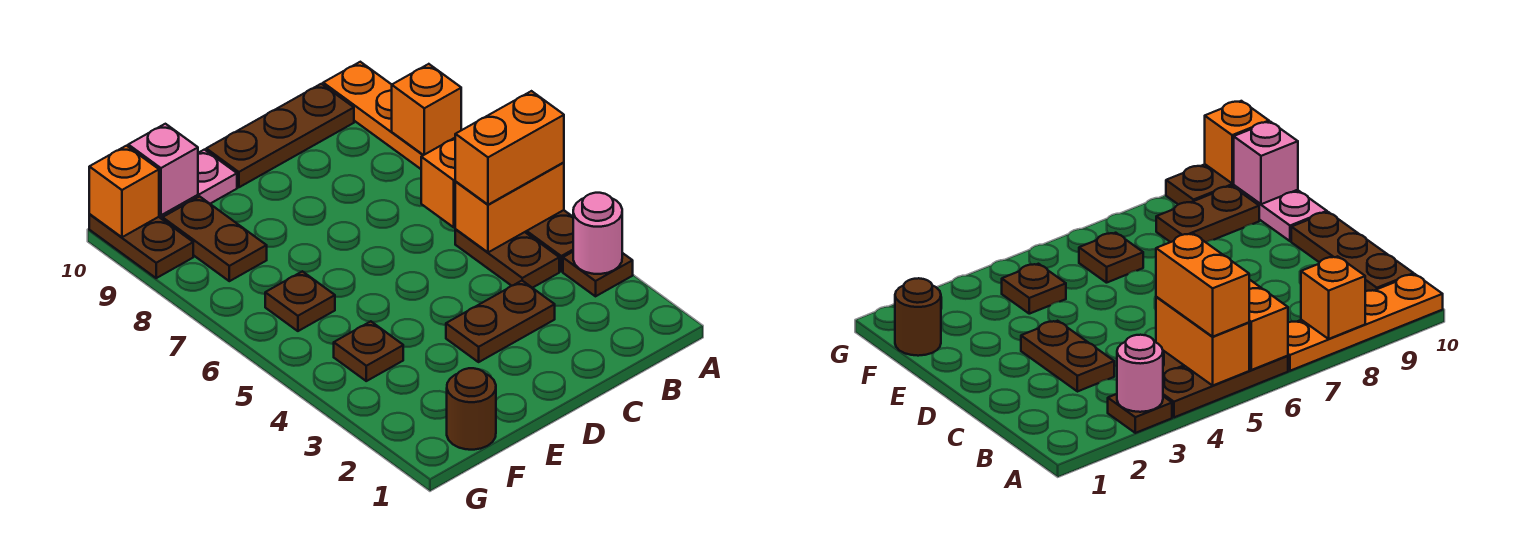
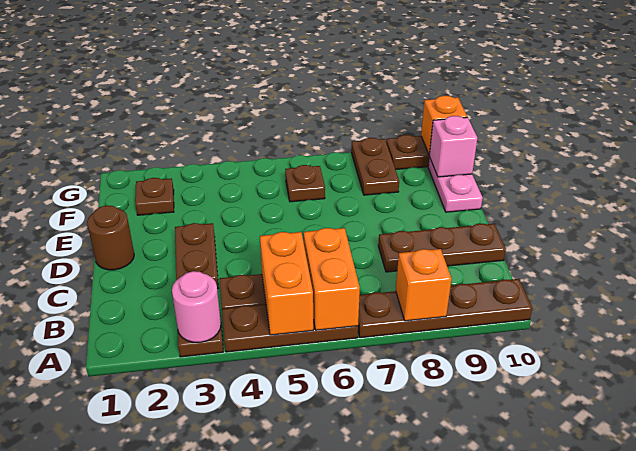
orange 1x2 brick [455,91,564,205] -> none
orange 1x4 plate [323,62,423,169] -> brown 1x4 plate [358,279,532,338]
brown 1x3 plate [206,84,354,187] -> brown 1x3 plate turned to [378,223,506,272]
brown 1x1 round brick [447,368,496,450] -> brown 1x1 round brick moved to [87,205,134,270]
brown 1x1 plate [334,321,403,381] -> brown 1x1 plate moved to [135,178,174,215]
brown 1x2 plate [163,196,267,281] -> brown 1x2 plate turned to [351,138,399,195]

